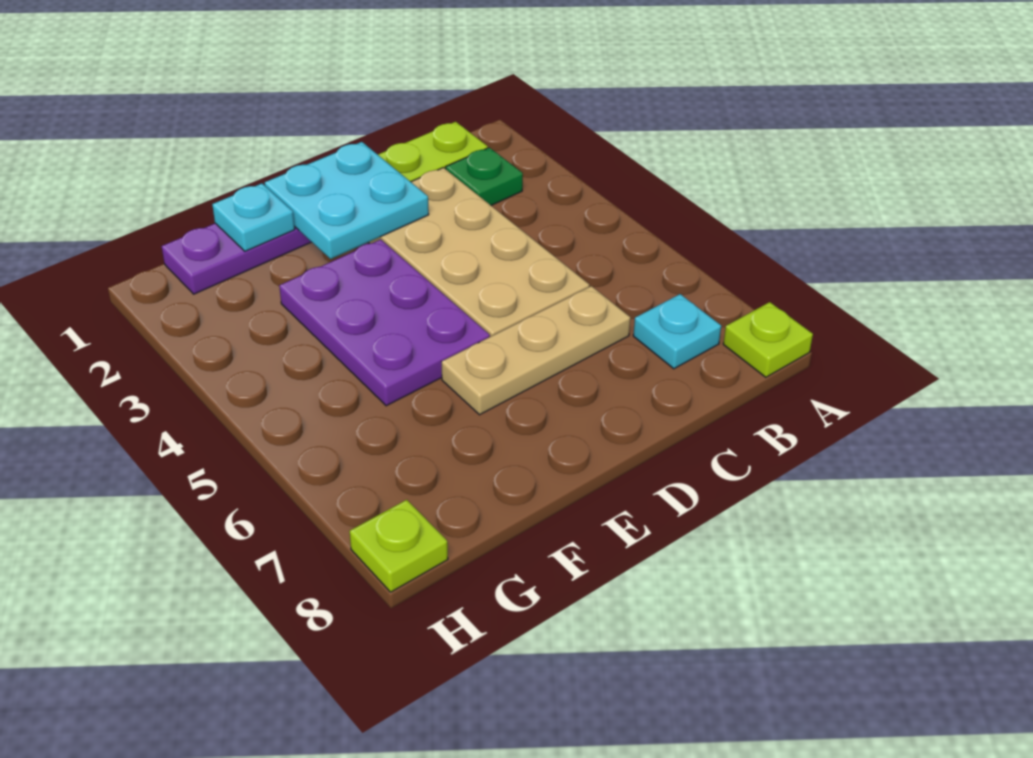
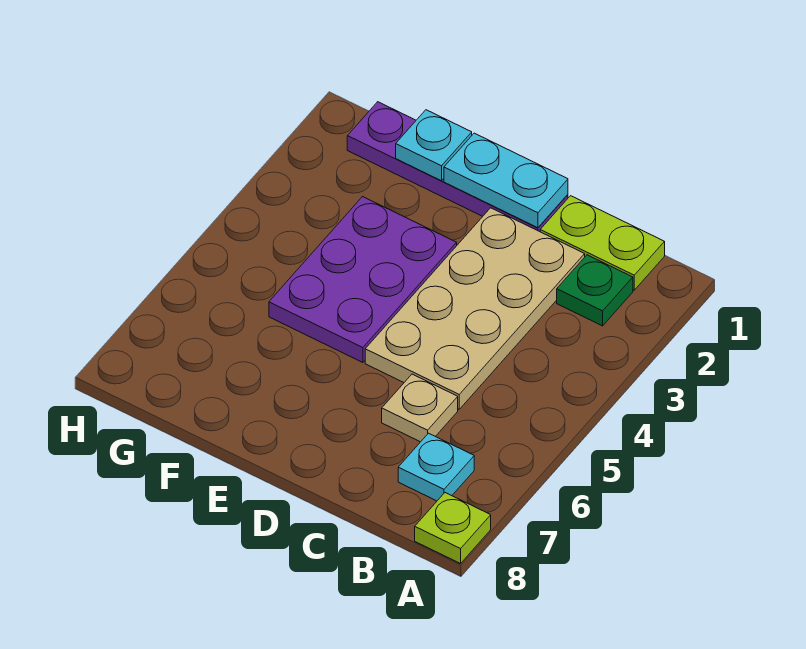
tan 1x3 plate [442,286,630,415] -> tan 1x1 plate [382,374,458,442]
cyan 2x2 plate [265,142,429,259] -> cyan 1x2 plate [444,133,568,228]
lime 1x1 plate [350,500,448,592] -> none

